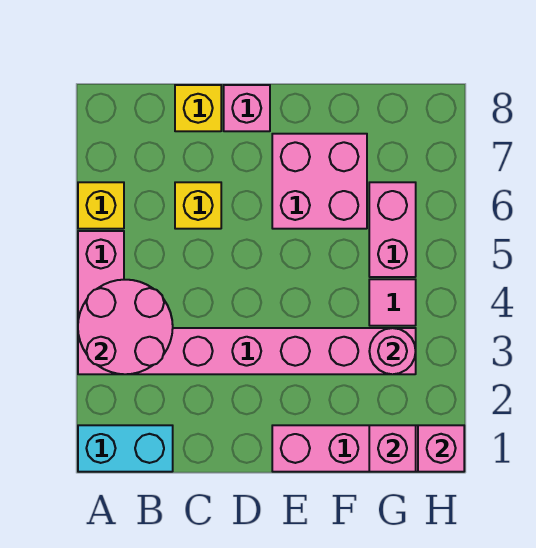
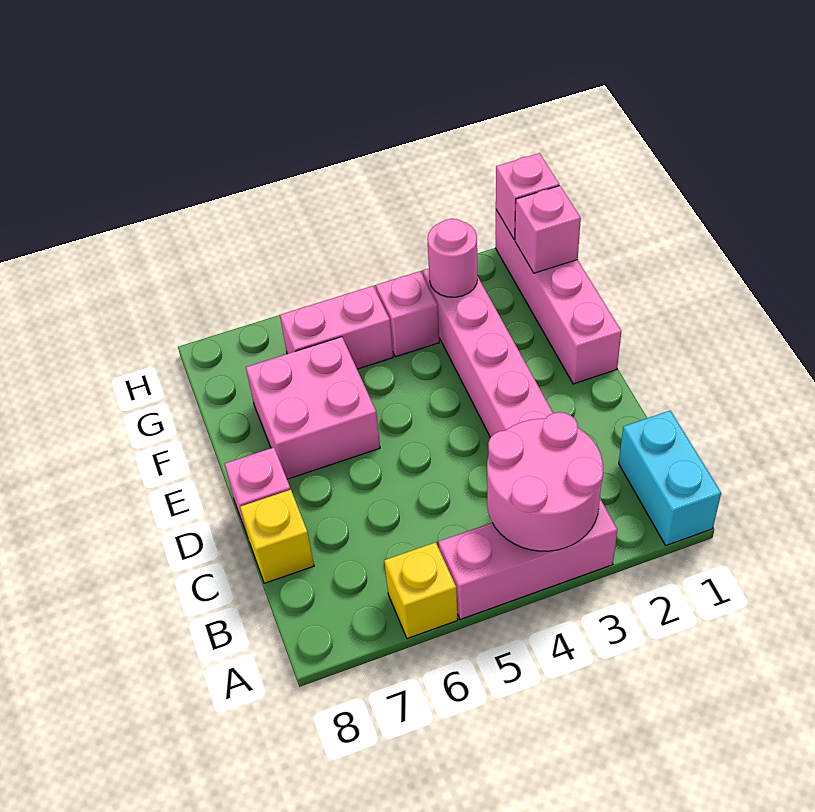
yellow 1x1 brick [175,182,221,229] -> none
pink 1x1 tile [369,279,416,326] -> pink 1x1 brick [376,271,439,357]

